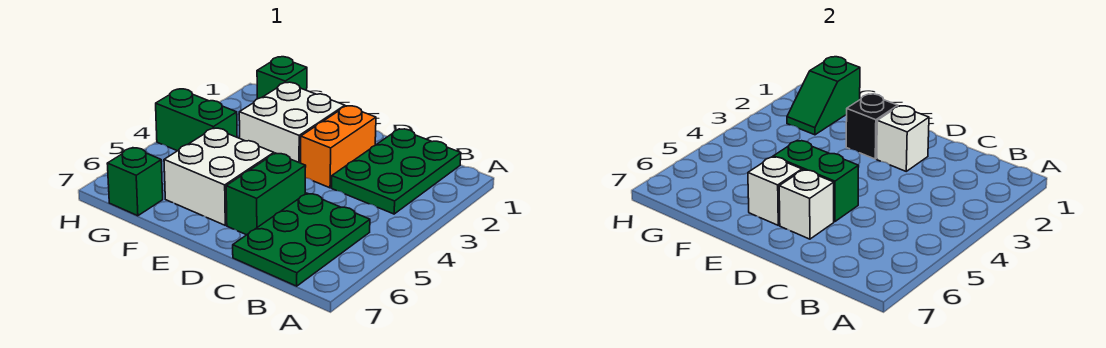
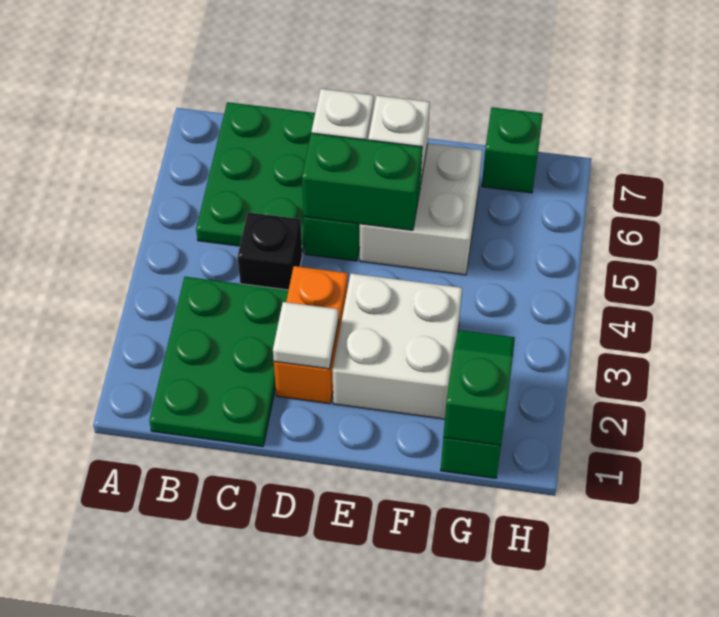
white 1x1 brick [877,106,929,171] -> white 1x1 tile [273,302,339,369]
black 1x1 brick [846,94,898,159] -> black 1x1 brick moved to [238,212,302,290]
green 1x2 brick [156,89,237,151] -> none

